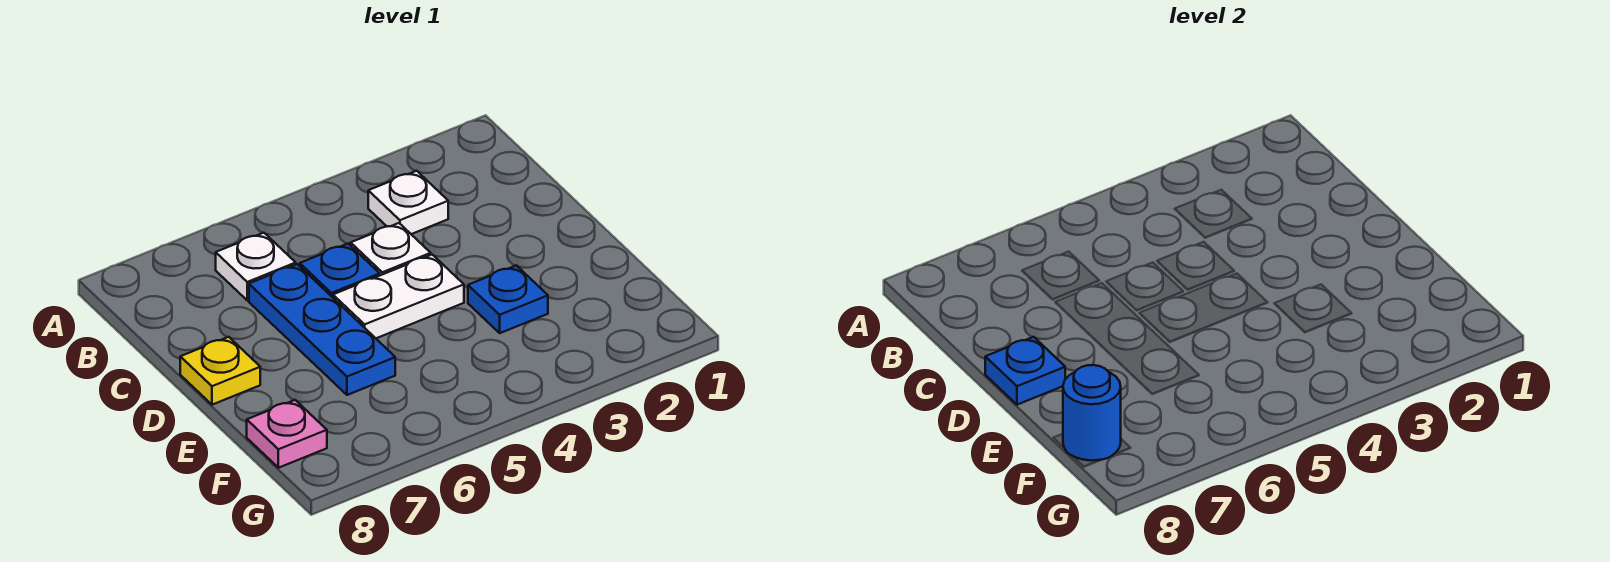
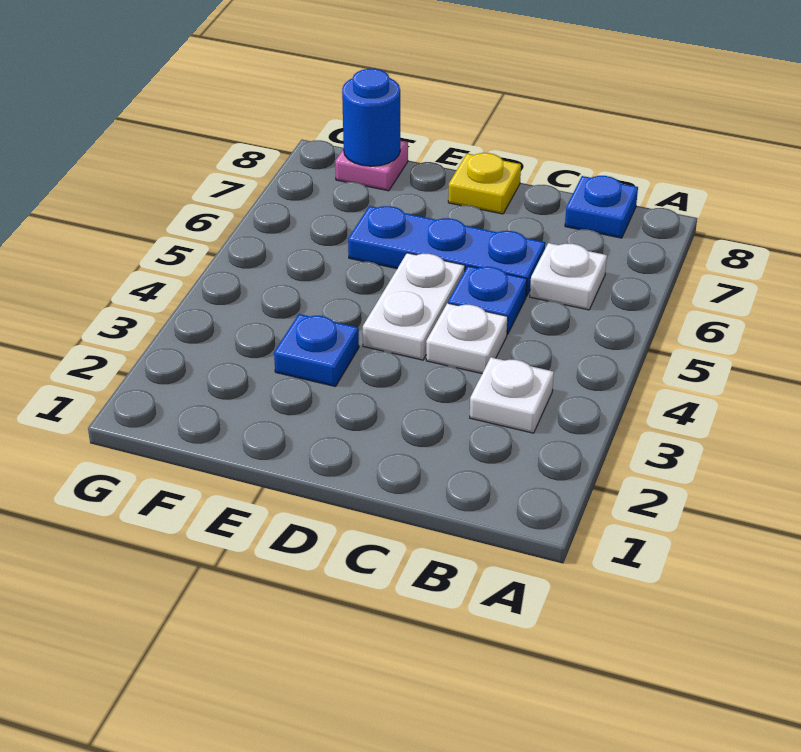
blue 1x1 plate [985,337,1065,405] -> blue 1x1 plate moved to [565,176,638,238]

